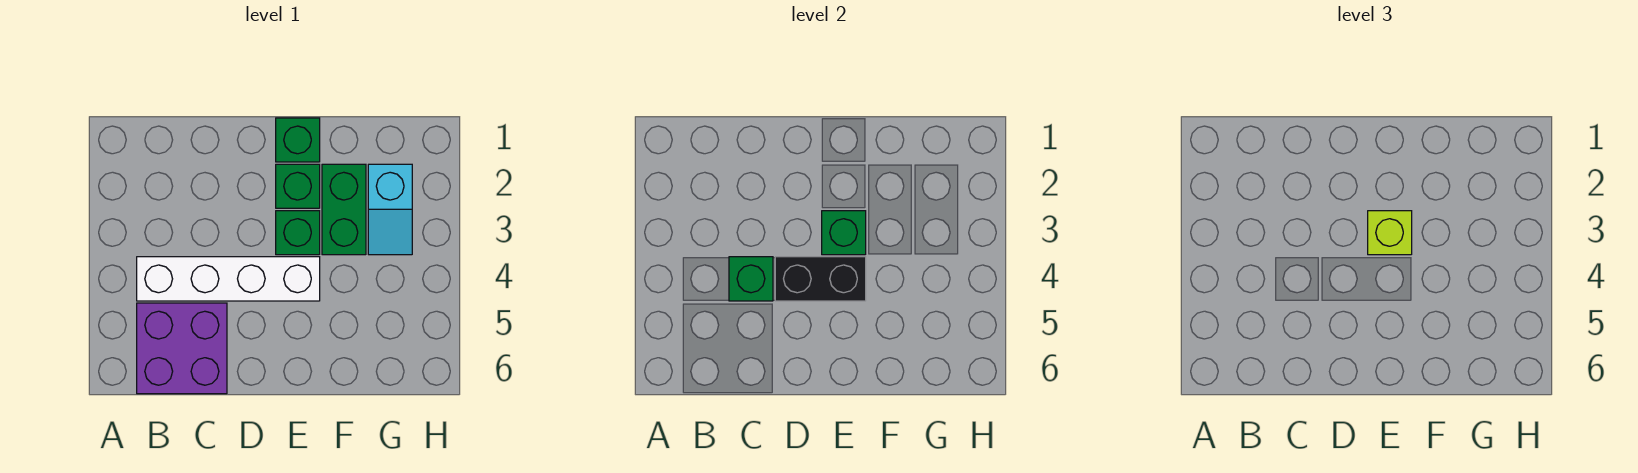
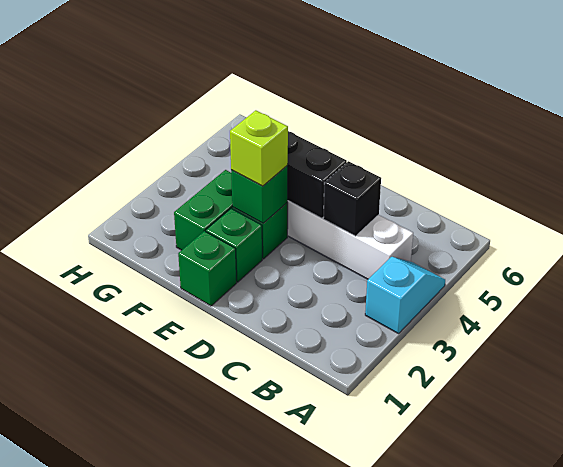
purple 2x2 brick [137,303,227,394] -> none
green 1x1 brick [729,257,773,301] -> black 1x1 brick [323,161,381,236]
cyan 1x2 slope [368,164,412,255] -> cyan 1x2 slope moved to [365,257,445,334]

